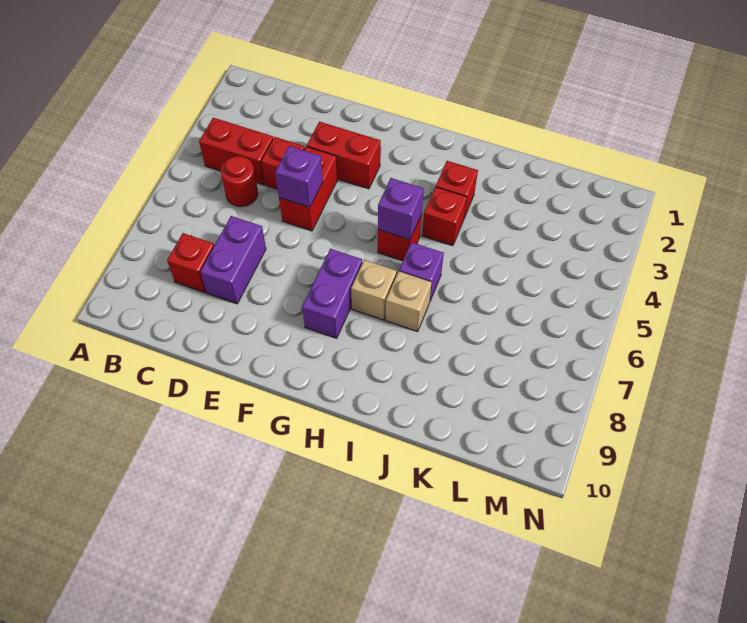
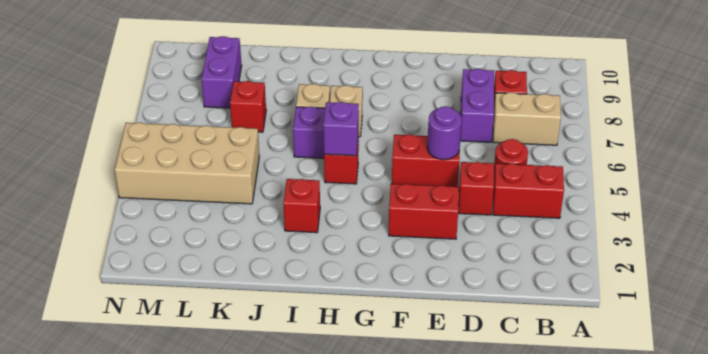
none -> tan 1x2 brick [493,92,561,145]
red 1x2 brick [279,147,337,231] -> red 1x2 brick turned to [392,135,460,187]
purple 1x1 brick [275,146,323,207] -> purple 1x1 round brick [427,106,462,160]
purple 1x2 brick [302,249,362,338] -> purple 1x2 brick moved to [201,36,242,108]
red 1x1 brick [422,187,467,246] -> red 1x1 brick moved to [230,81,266,132]
none -> tan 2x4 brick [115,122,259,204]

